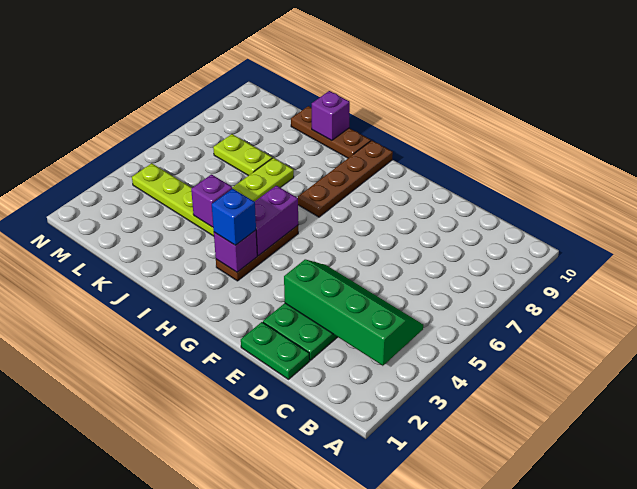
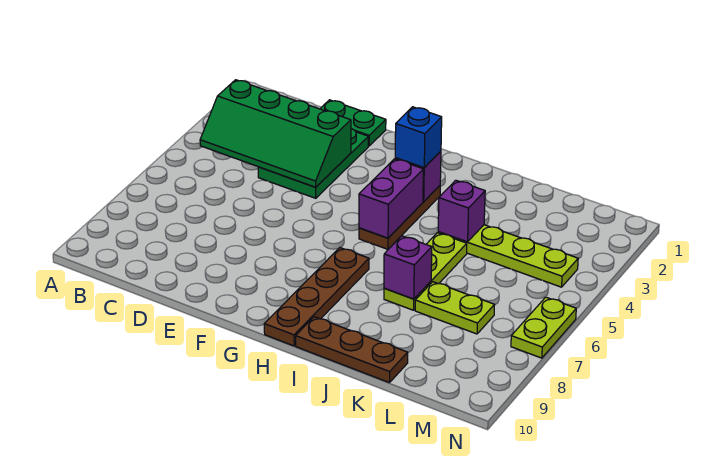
purple 1x1 brick [312,91,350,141] -> purple 1x1 brick moved to [384,236,432,299]
none -> lime 1x2 plate [511,297,576,358]

